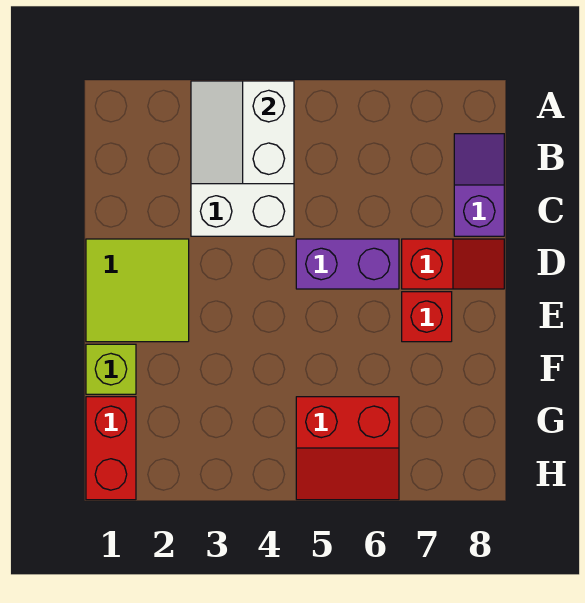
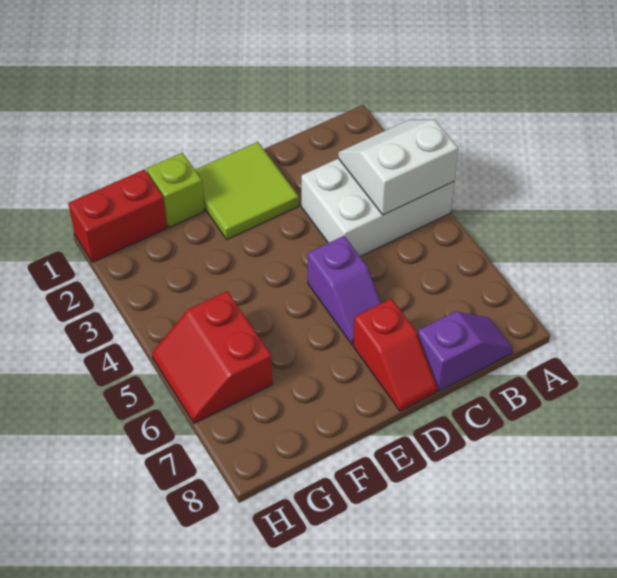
purple 1x2 brick [296,239,399,289] -> purple 1x2 slope [308,236,381,345]
red 1x1 brick [402,292,452,342] -> none

